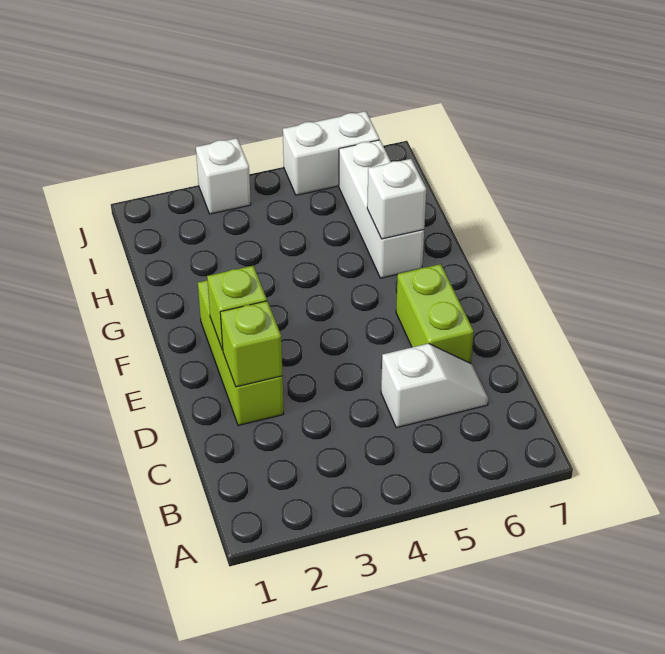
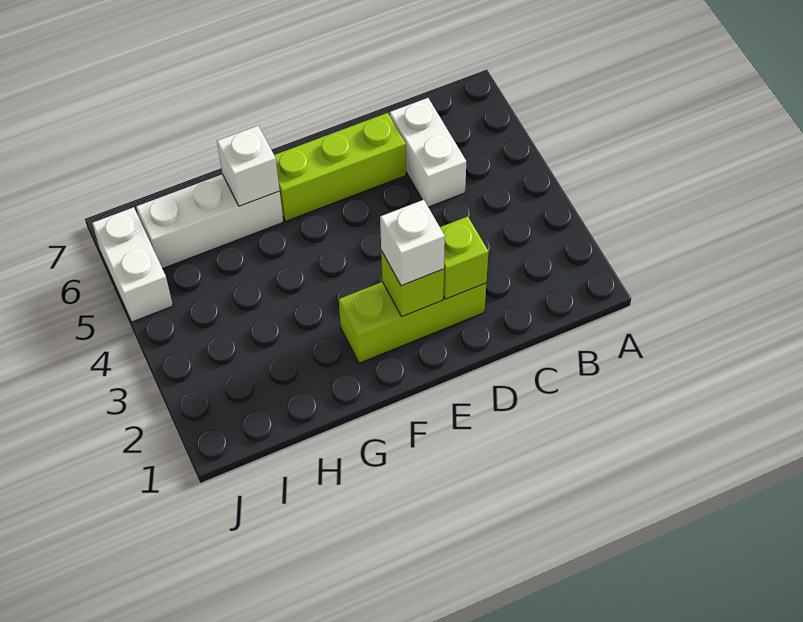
white 1x2 slope [381,344,488,428] -> white 1x2 brick [390,98,466,207]
lime 1x2 brick [396,264,474,363] -> lime 1x3 brick [274,113,406,221]
white 1x1 brick [196,138,251,214] -> white 1x1 brick moved to [380,200,445,286]

